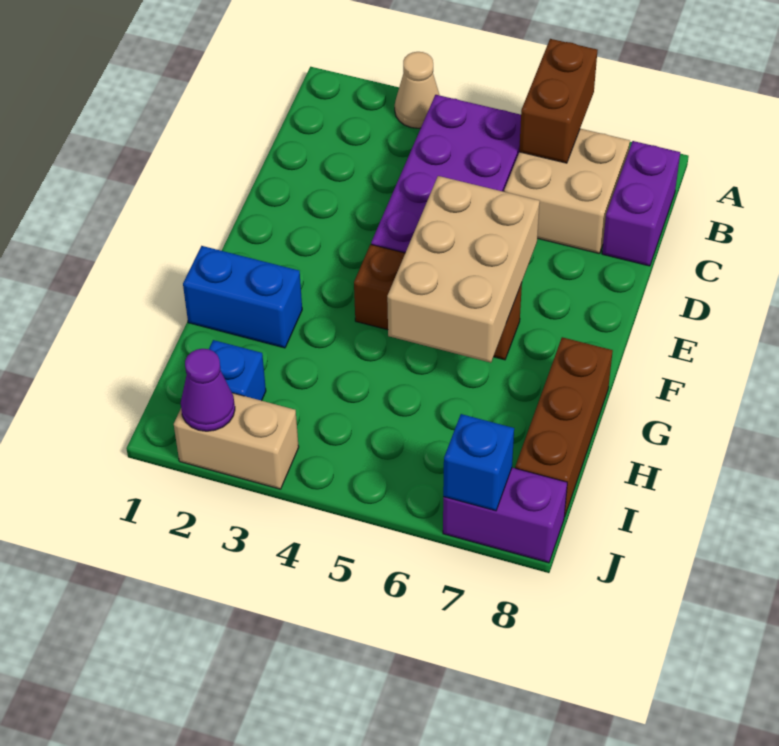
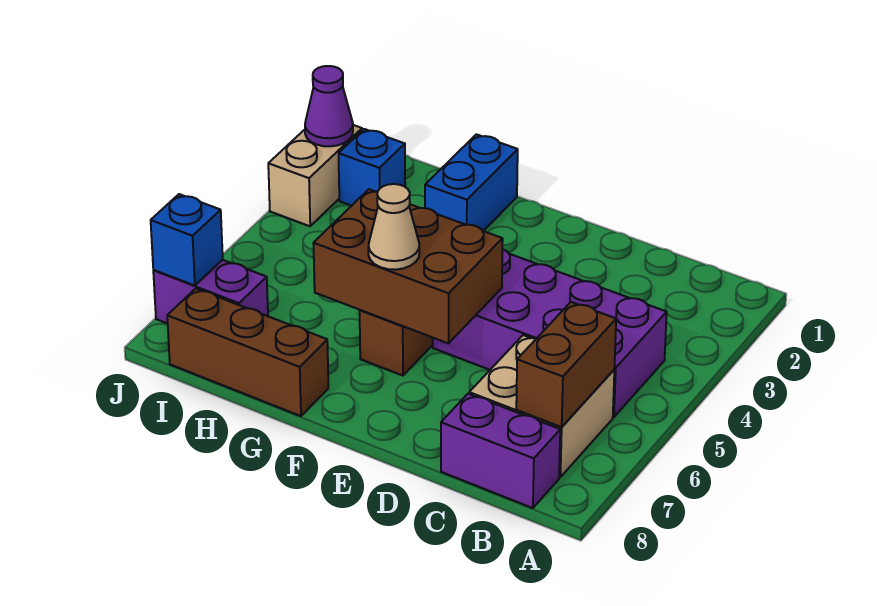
tan 1x1 cone [395,52,439,128] -> tan 1x1 cone moved to [368,184,419,270]
brown 1x2 brick [519,39,598,163] -> brown 1x2 brick turned to [516,302,616,427]
tan 2x3 brick [387,176,540,363] -> brown 2x3 brick [313,189,503,343]
purple 1x2 brick [443,468,567,563] -> purple 1x2 brick turned to [153,260,268,324]

